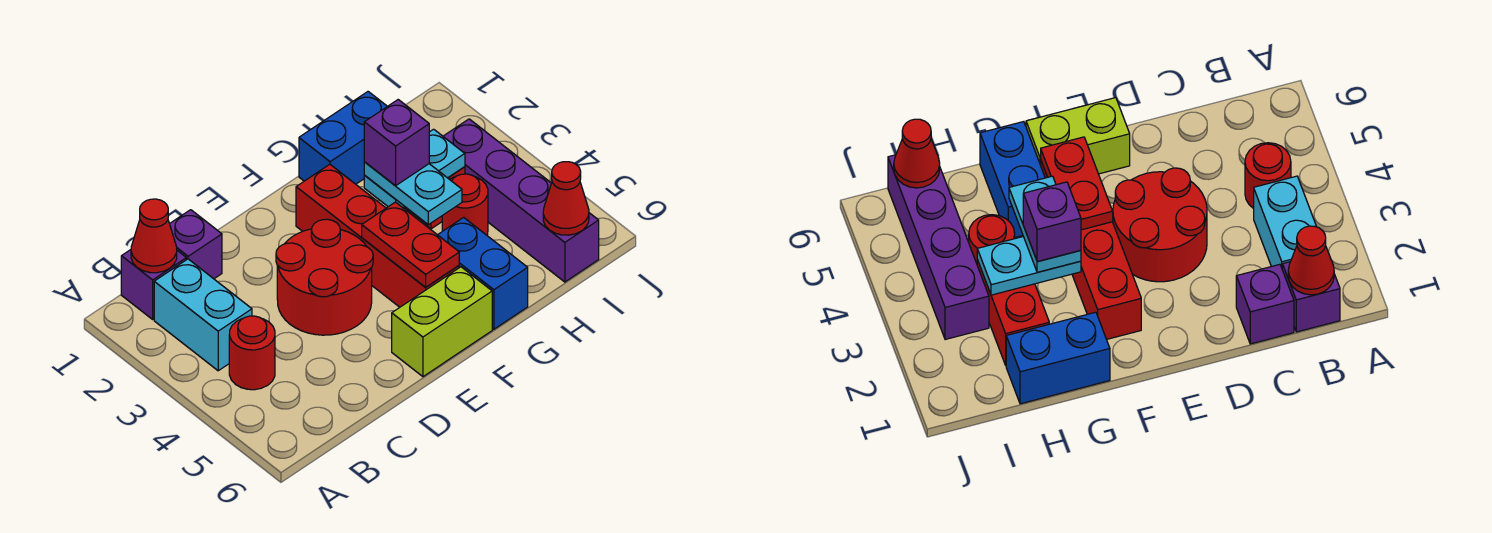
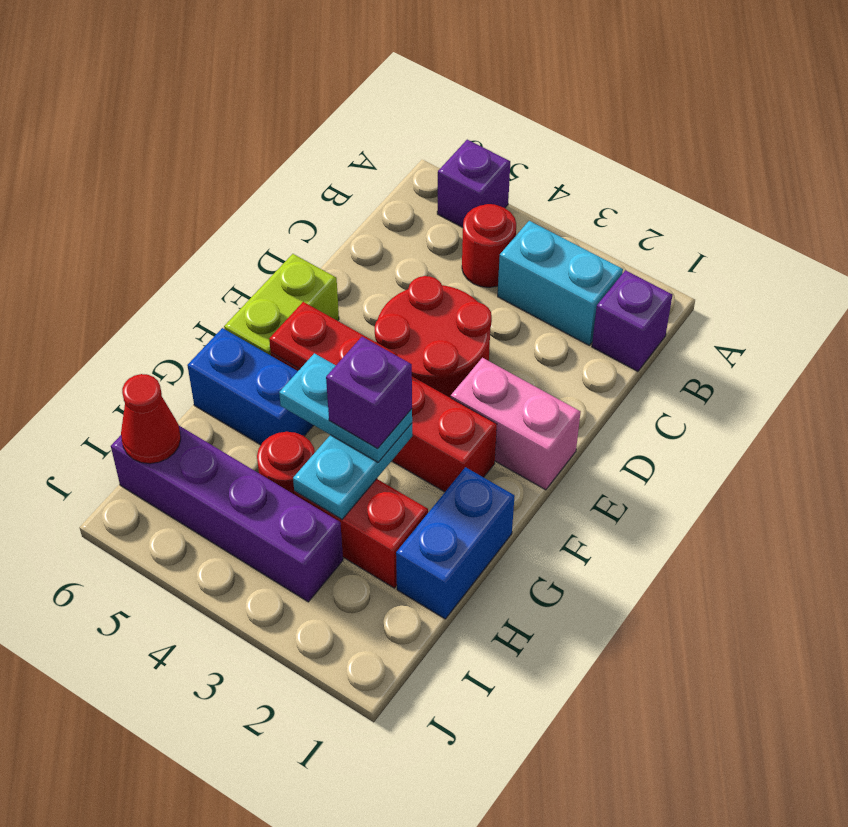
red 1x1 cone [131,199,177,273] -> none
purple 1x1 brick [170,210,222,279] -> purple 1x1 brick moved to [437,140,510,227]
none -> pink 1x2 brick [451,358,581,490]

